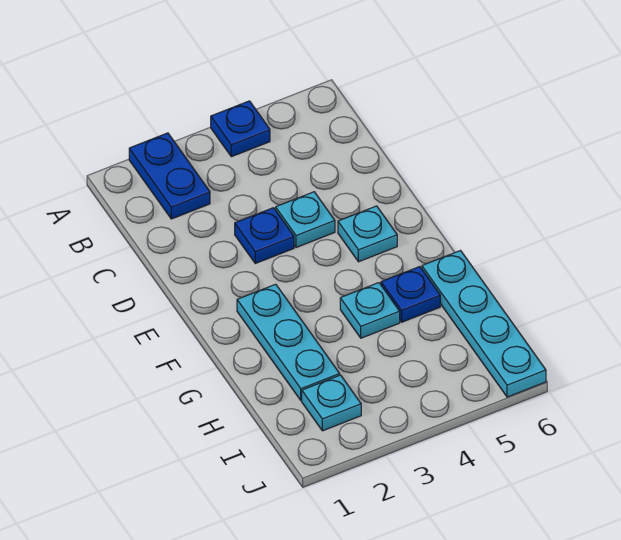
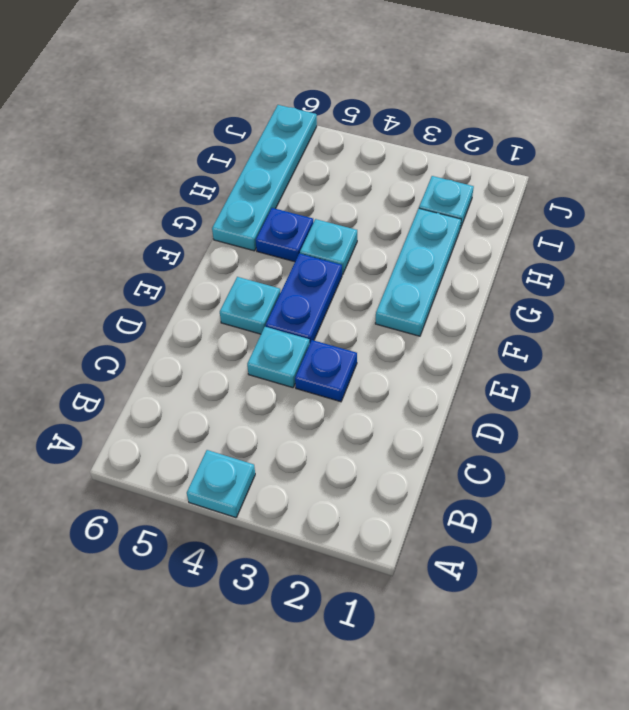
blue 1x2 plate [129,133,210,219] -> blue 1x2 plate moved to [266,253,342,343]
blue 1x1 plate [211,101,270,157] -> cyan 1x1 plate [187,450,255,518]

